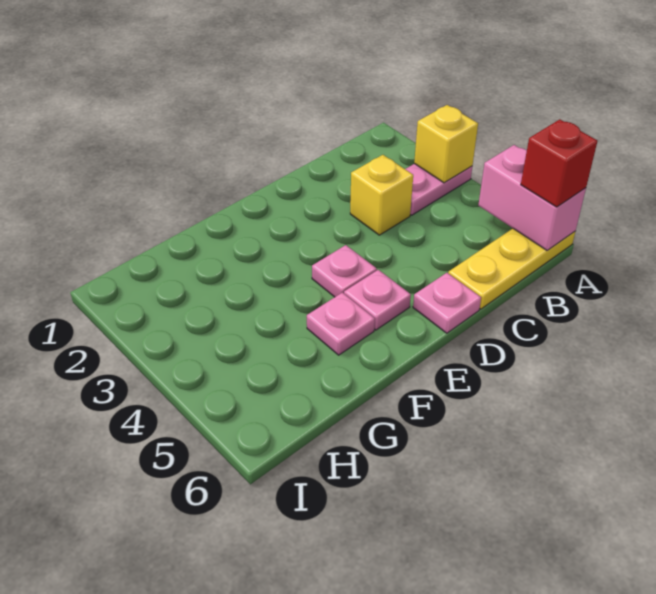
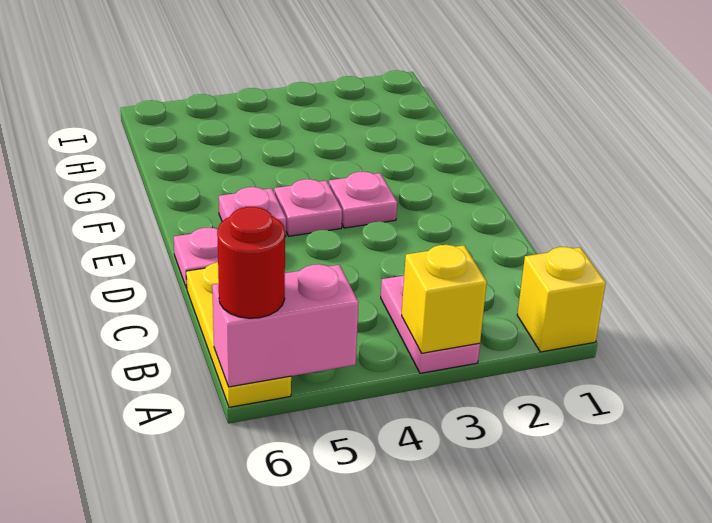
red 1x1 brick [521,119,597,207] -> red 1x1 round brick [217,207,285,318]
yellow 1x1 brick [350,155,413,235] -> yellow 1x1 brick moved to [517,247,606,352]
pink 1x1 plate [307,292,375,355] -> pink 1x1 plate moved to [329,172,397,228]

